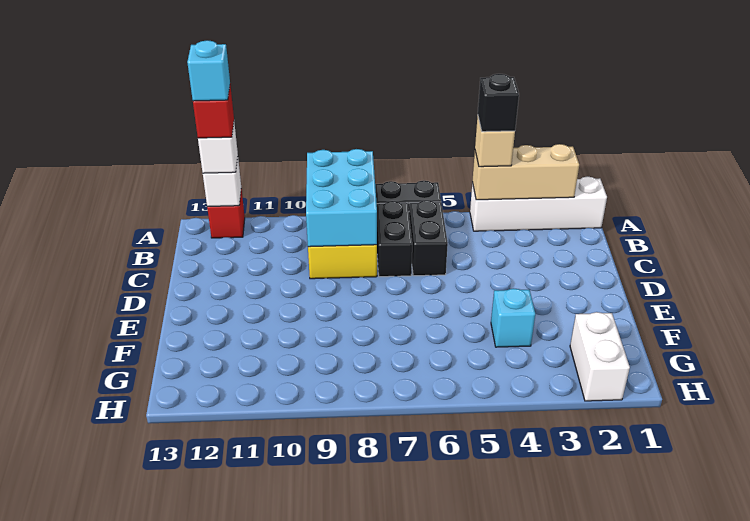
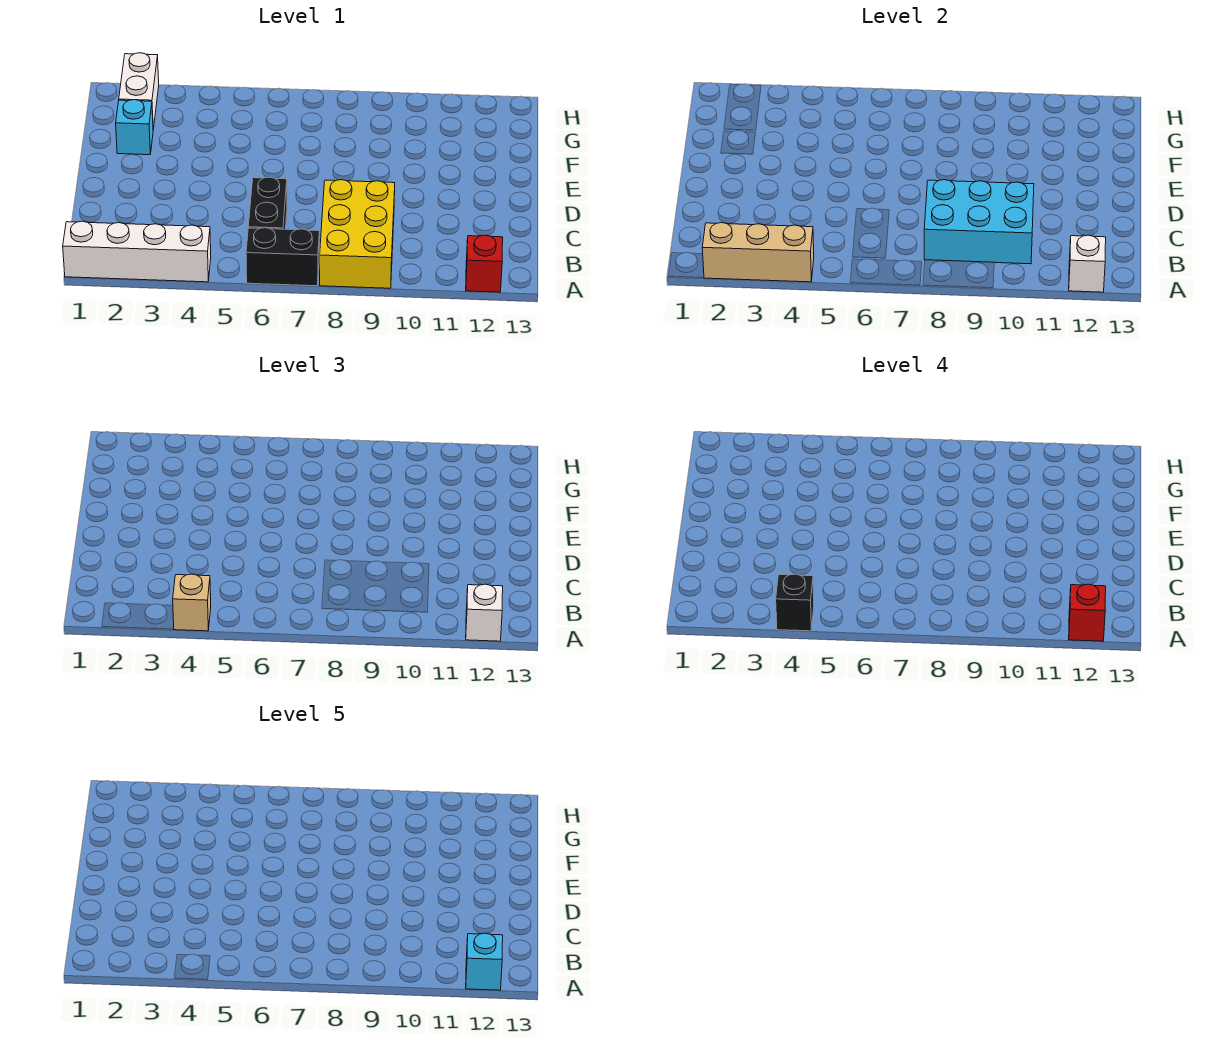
cyan 2x3 brick [306,149,377,247] -> cyan 2x3 brick turned to [924,180,1034,264]
black 1x2 brick [377,201,412,277] -> none
cyan 1x1 brick [491,288,535,347] -> cyan 1x1 brick moved to [116,100,153,155]

